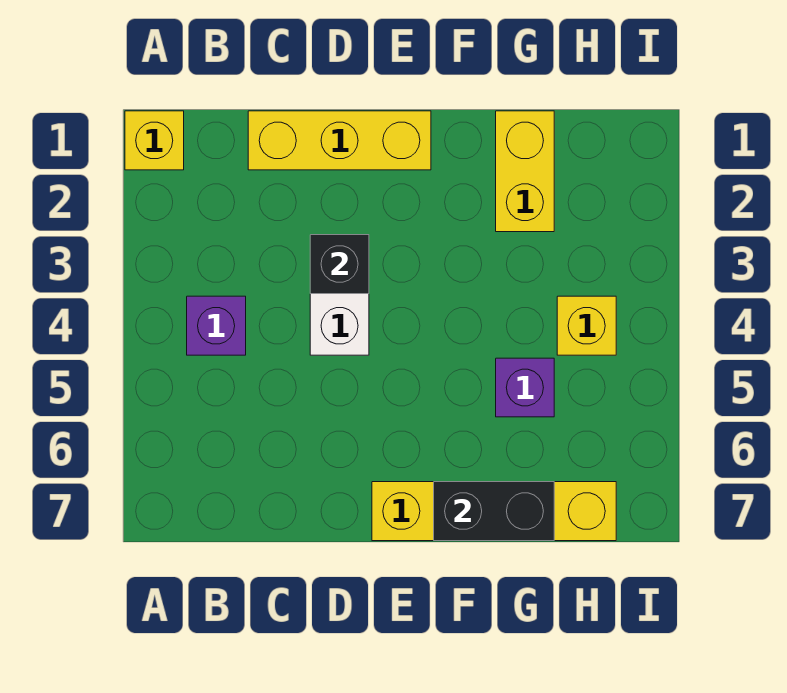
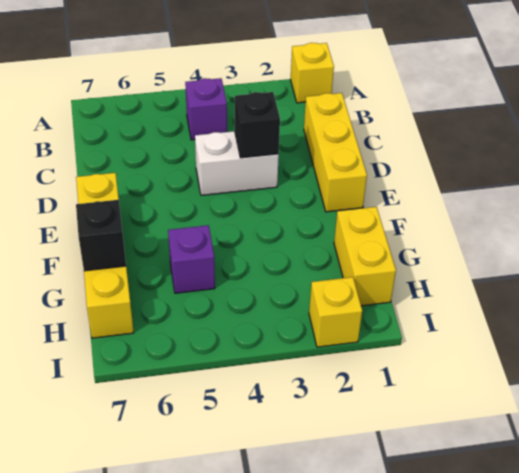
black 1x2 brick [434,482,554,541] -> black 1x1 brick [76,200,126,271]
yellow 1x2 brick [496,111,554,232] -> yellow 1x2 brick turned to [334,207,396,306]
yellow 1x1 brick [557,296,616,355] -> yellow 1x1 brick moved to [309,277,362,347]

